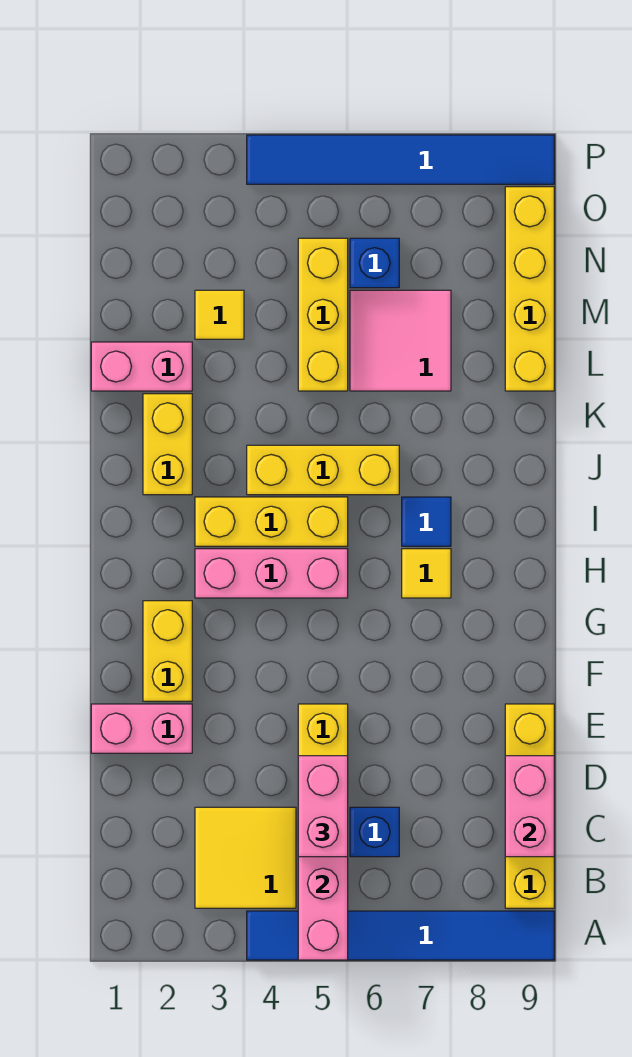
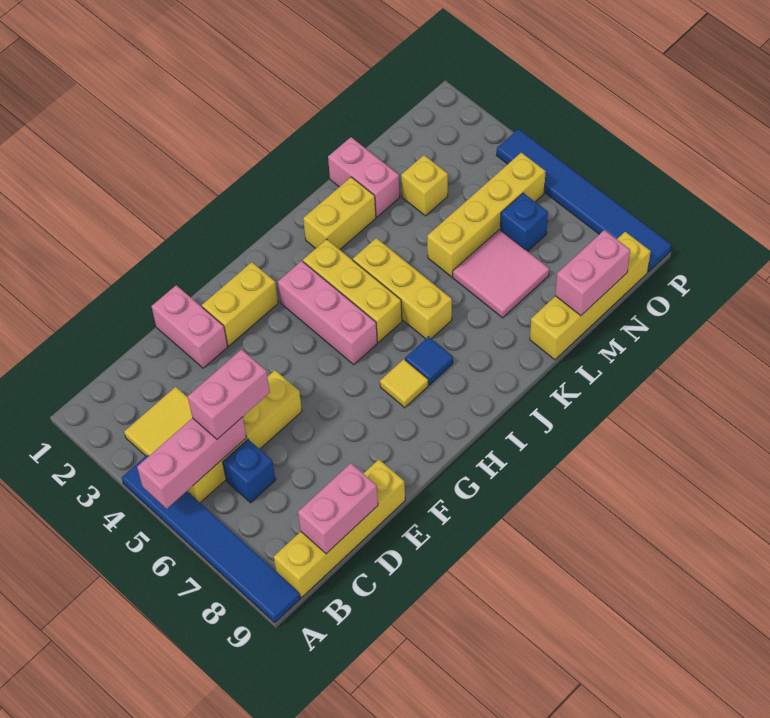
yellow 1x3 brick [298,238,348,391] -> yellow 1x4 brick [427,153,546,277]
yellow 1x1 tile [195,290,244,339] -> yellow 1x1 brick [401,155,448,216]
none -> pink 1x2 brick [555,230,630,316]

